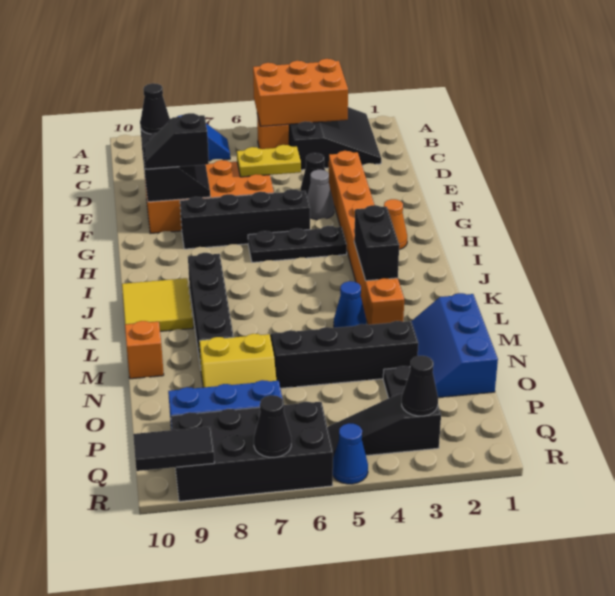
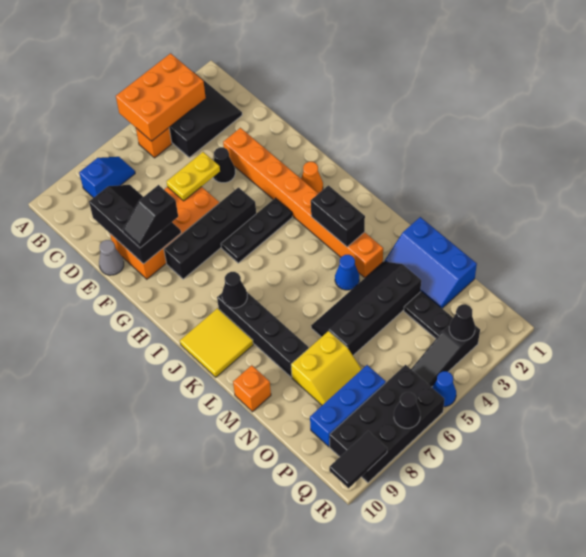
black 1x1 cone [140,83,170,134] -> black 1x1 cone moved to [222,272,247,308]
grey 1x1 cone [307,170,334,220] -> grey 1x1 cone moved to [99,240,124,275]

